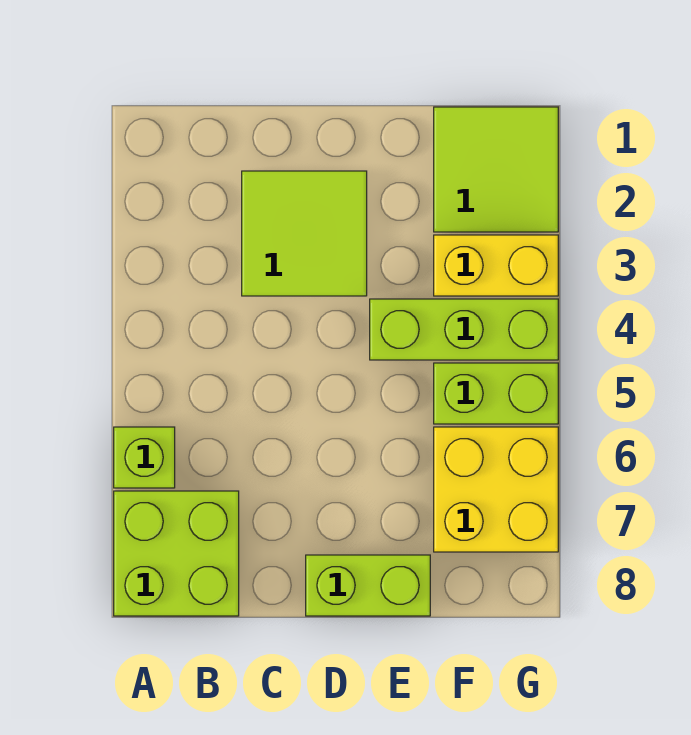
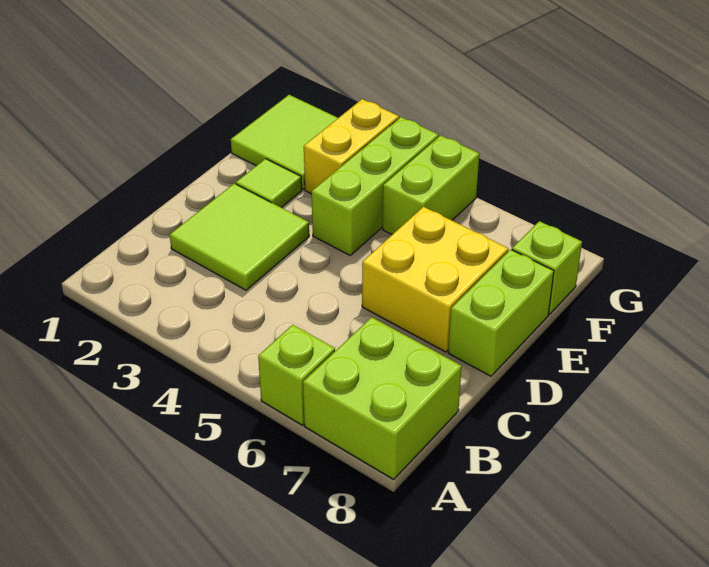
none -> lime 1x1 tile [236,159,302,208]
yellow 2x2 brick [434,427,558,552] -> yellow 2x2 brick moved to [362,207,508,352]
none -> lime 1x1 brick [512,221,582,314]

